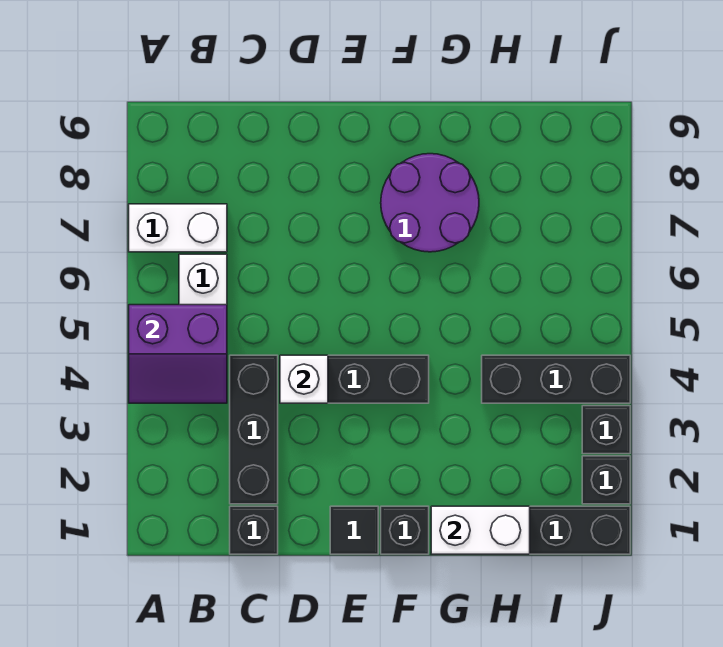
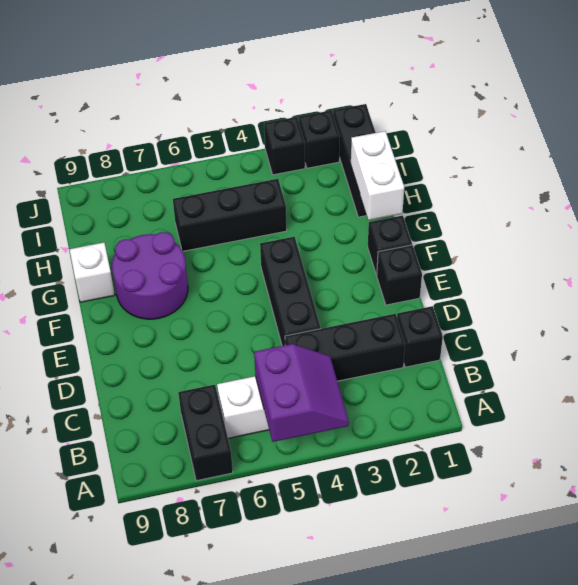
white 1x2 brick [129,204,227,252] -> black 1x2 brick [178,385,233,481]
white 1x1 brick [280,355,328,403] -> white 1x1 brick moved to [69,243,115,302]
black 1x1 tile [330,506,378,554] -> black 1x1 brick [377,245,422,305]
black 1x3 brick [482,355,630,403] -> black 1x3 brick turned to [173,179,287,251]

